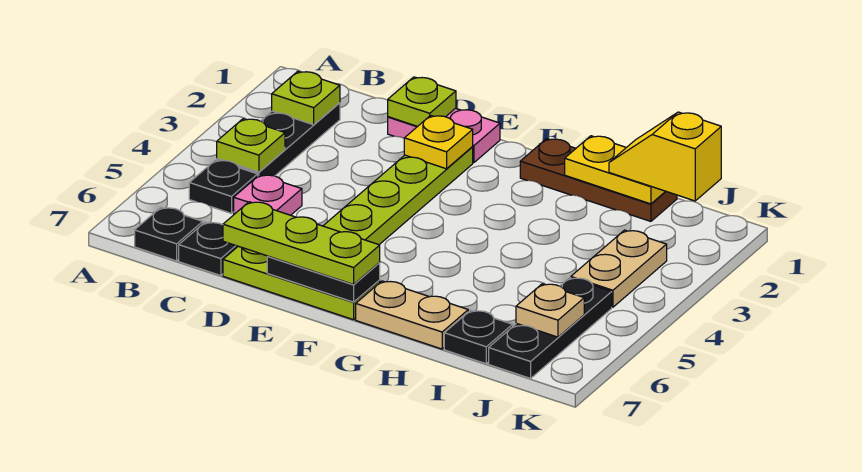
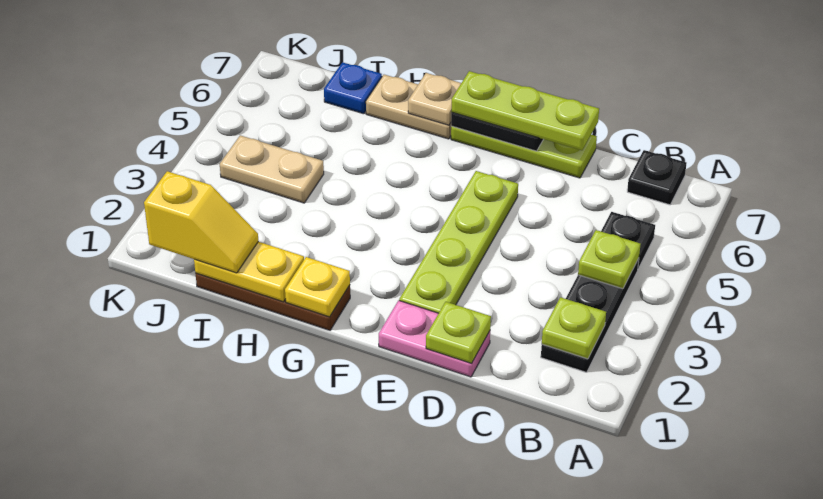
pink 1x1 plate [234,175,302,215] -> none
black 1x1 plate [179,222,238,276] -> none
yellow 1x1 plate [404,115,473,169] -> yellow 1x1 plate moved to [285,257,350,317]
black 1x1 plate [444,310,513,364] -> blue 1x1 plate [324,62,382,114]
tan 1x2 plate [571,230,667,307] -> tan 1x2 plate turned to [220,135,324,203]
black 1x3 plate [489,278,612,378] -> none
tan 1x1 plate [516,284,584,337] -> tan 1x1 plate moved to [408,73,461,125]

